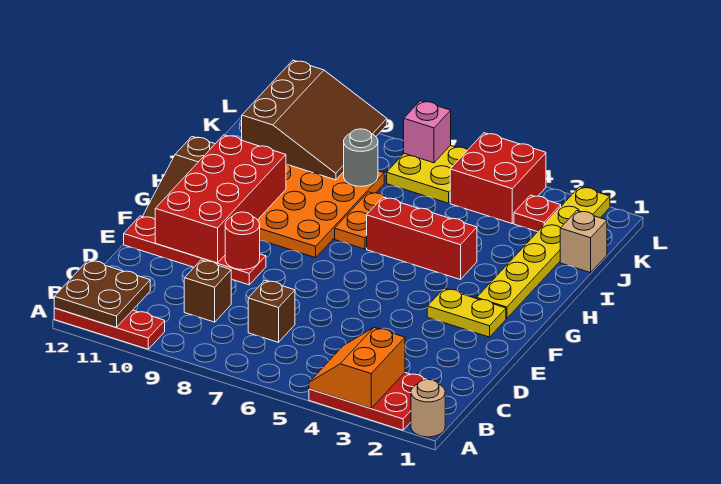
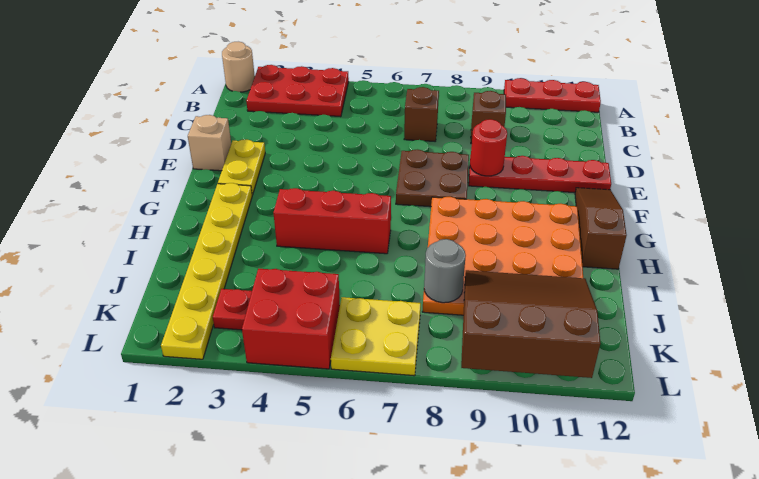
orange 2x2 slope [309,328,405,408] -> none
brown 2x2 plate [54,260,150,327] -> brown 2x2 plate moved to [396,150,469,207]
red 2x4 brick [155,135,286,263] -> none
yellow 1x2 plate [427,288,506,337] -> yellow 1x2 plate turned to [218,139,265,195]
orange 1x2 plate [335,192,388,249] -> none
tan 1x1 brick [560,211,607,273] -> tan 1x1 brick moved to [188,115,231,171]
brown 3x3 slope [242,60,387,180] -> brown 3x3 slope turned to [461,270,600,378]
pink 1x1 brick [404,101,451,163] -> none

